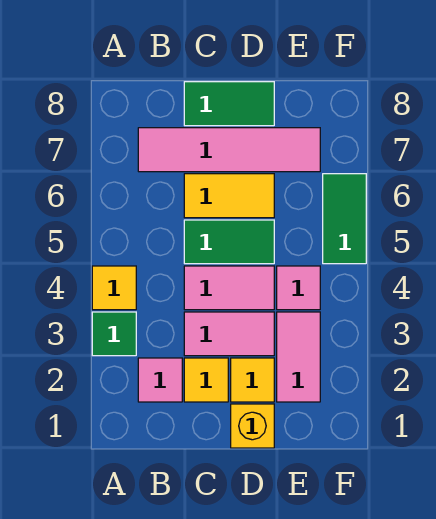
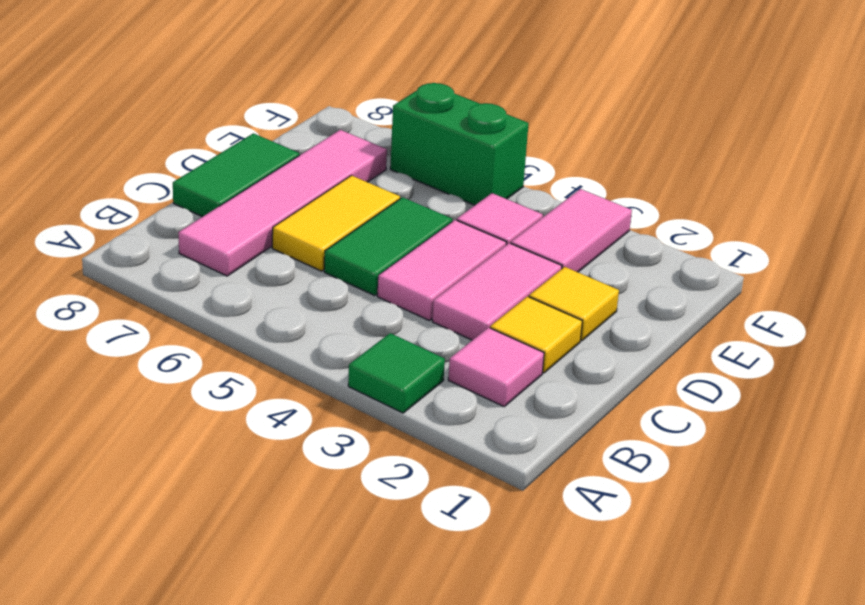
yellow 1x1 tile [92,266,136,310] -> none
yellow 1x1 brick [231,404,274,448] -> none
pink 1x2 tile [277,312,320,402] -> pink 1x2 tile turned to [511,189,632,272]
green 1x2 tile [323,174,366,264] -> green 1x2 brick [390,83,529,205]

